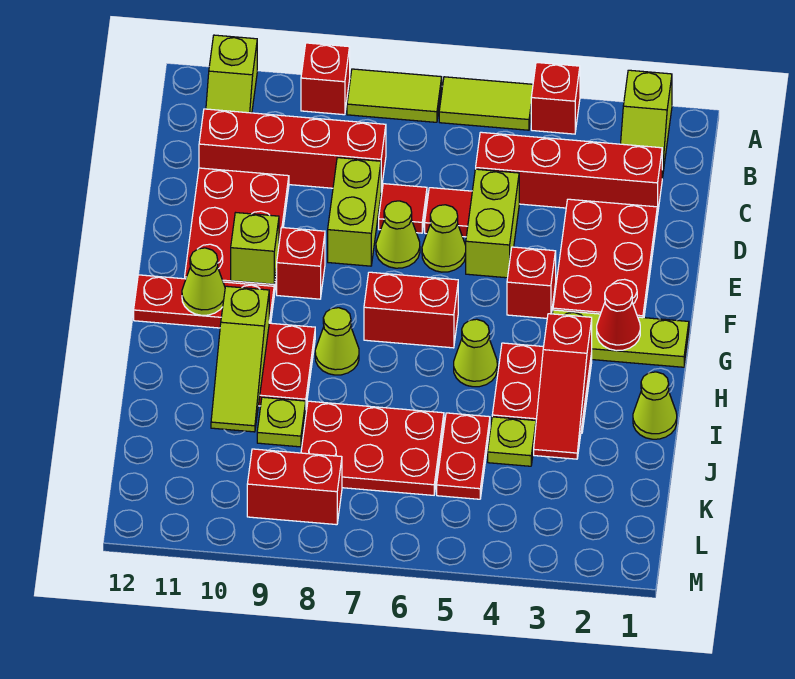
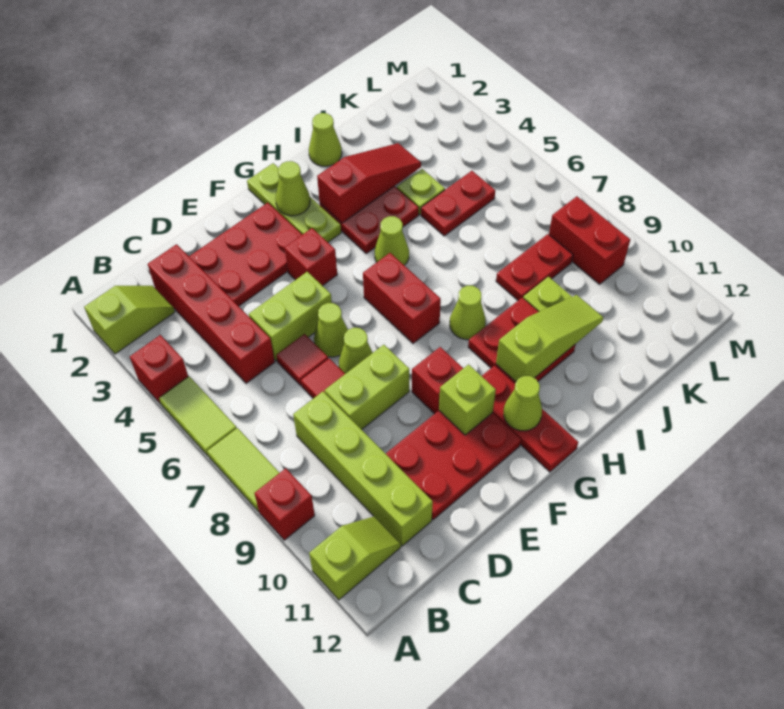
red 1x4 brick [199,109,386,190] -> lime 1x4 brick [293,392,433,546]
red 1x1 cone [597,283,640,351] -> lime 1x1 cone [276,161,310,216]
red 2x3 plate [301,401,444,495] -> red 1x2 plate [496,234,573,300]

